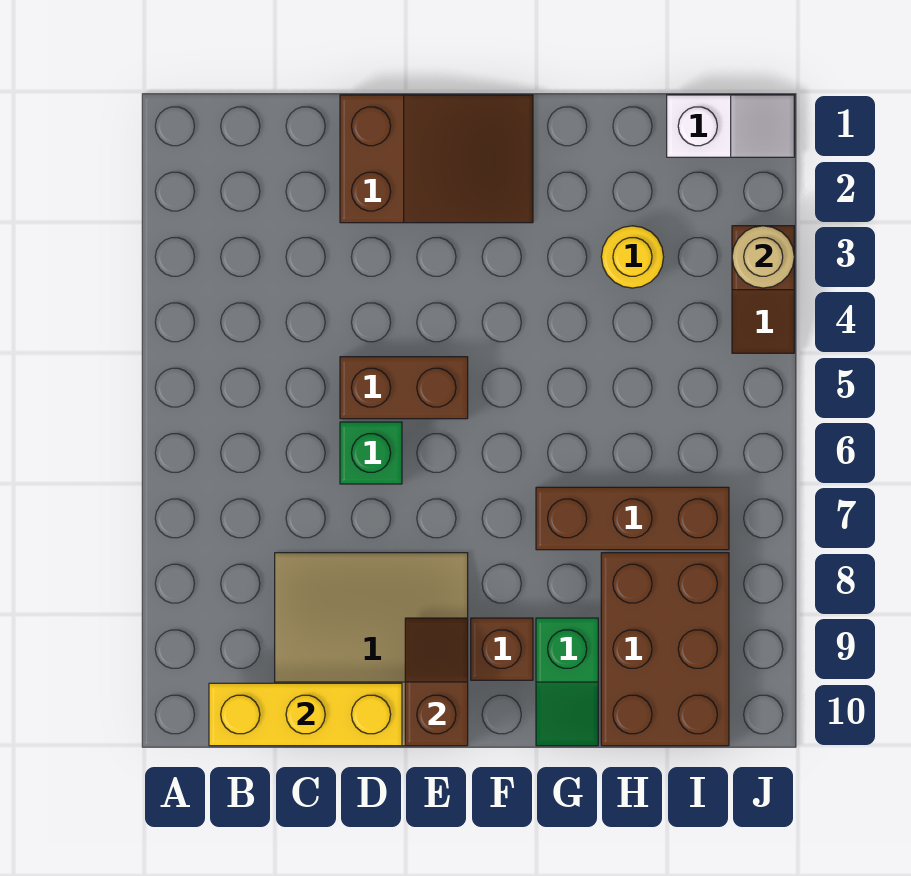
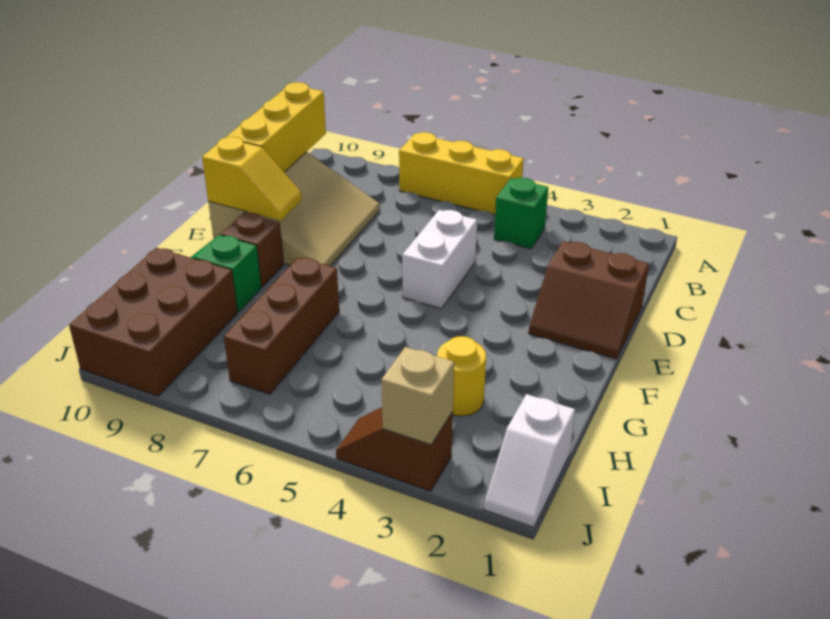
none -> yellow 1x3 brick [399,132,524,215]
brown 2x3 slope [340,95,533,223] -> brown 2x2 slope [529,241,649,359]
brown 1x2 brick [340,357,468,419] -> white 1x2 brick [402,210,477,309]
green 1x1 brick [340,422,402,484] -> green 1x1 brick moved to [494,178,548,249]
brown 1x2 slope [405,618,468,746] -> yellow 1x2 slope [202,137,302,221]
brown 2x3 brick [601,553,729,746] -> brown 2x3 brick turned to [69,248,238,396]
tan 1x1 round brick [732,226,794,288] -> tan 1x1 brick [381,347,454,445]

